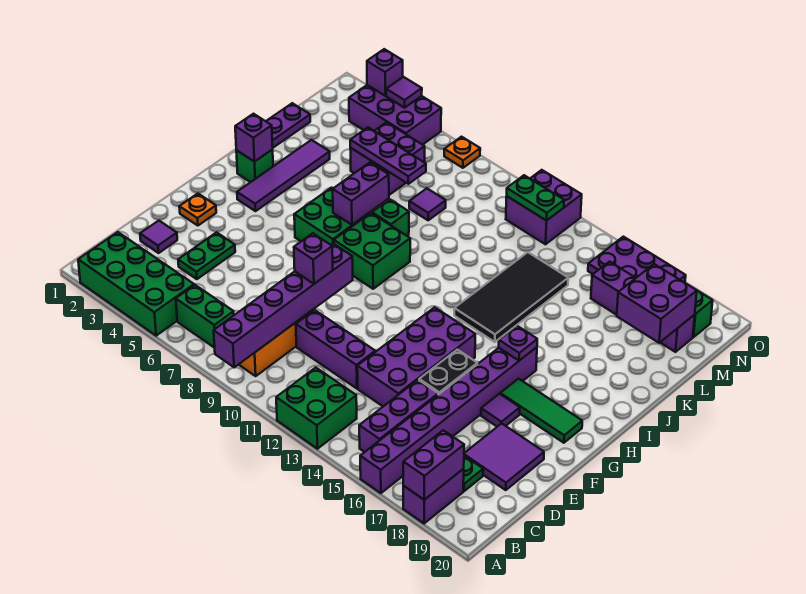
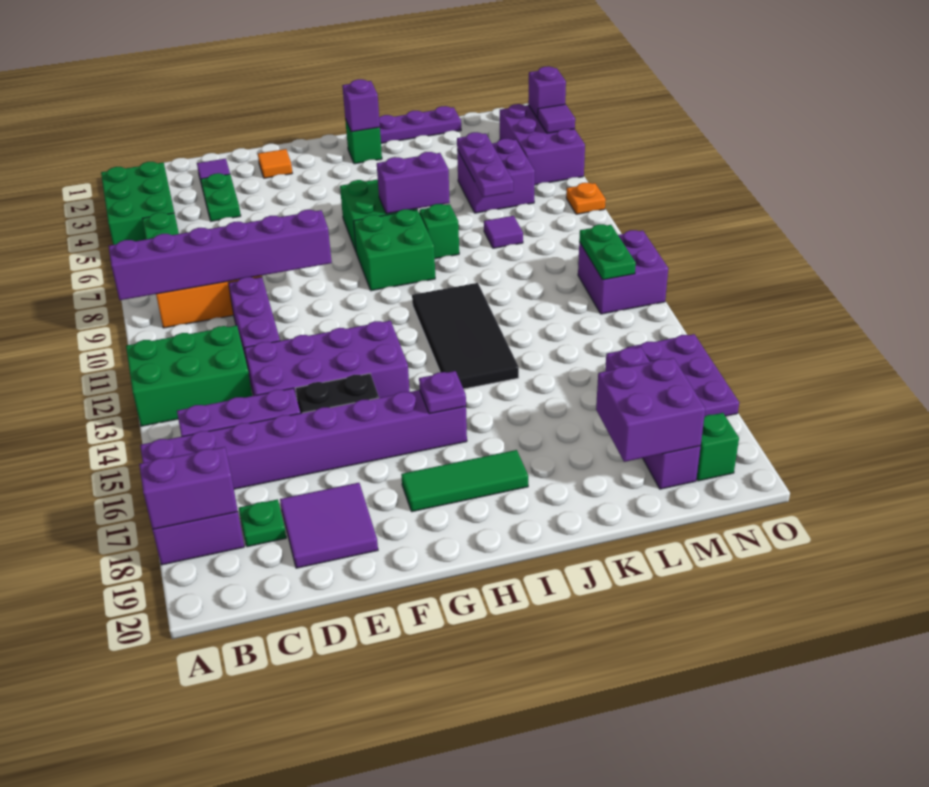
green 2x4 brick [78,232,194,336] -> green 2x3 brick [101,162,174,245]
green 2x2 brick [276,368,357,449] -> green 2x3 brick [126,325,252,426]
green 1x2 plate [178,232,235,279] -> green 1x2 plate turned to [201,173,241,221]
purple 1x1 brick [294,233,333,284] -> none
orange 1x1 plate [179,194,216,226] -> orange 1x1 tile [258,149,292,178]
purple 1x1 tile [481,394,520,427] -> none
green 1x3 tile [500,379,582,443] -> green 1x3 tile turned to [401,450,528,512]
purple 1x4 tile [237,140,330,211] -> none
black 2x4 tile [454,252,568,342] -> black 2x4 tile turned to [412,283,519,389]

